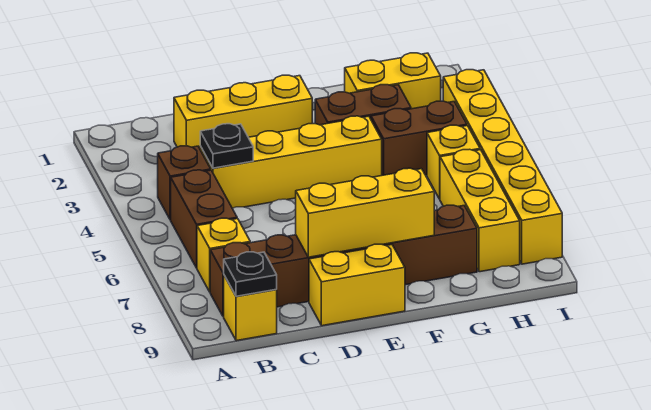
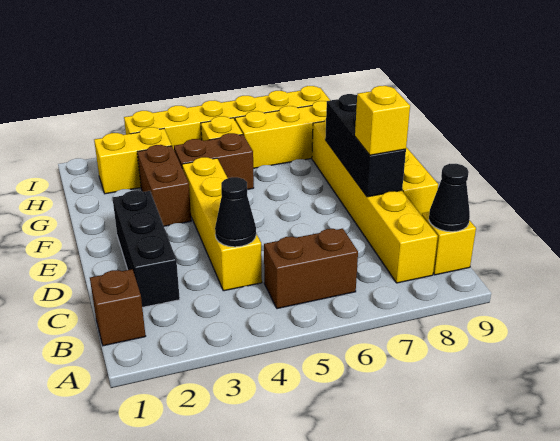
brown 1x1 brick [158,146,211,220] -> brown 1x1 brick moved to [90,269,146,346]
yellow 1x1 brick [197,218,250,292] -> yellow 1x1 brick moved to [355,86,410,155]
brown 1x6 brick [210,205,477,316] -> yellow 1x6 brick [312,120,438,283]
black 1x1 plate [224,252,277,296] -> black 1x1 cone [429,164,470,232]
yellow 1x3 brick [174,75,312,148] -> black 1x3 brick [113,190,180,307]
black 1x1 plate [200,124,253,168] -> black 1x1 cone [215,177,256,247]
yellow 1x3 brick [296,168,434,257] -> black 1x3 brick [325,94,406,197]
yellow 1x2 brick [345,53,441,109] -> yellow 1x2 brick turned to [94,127,172,194]
brown 1x2 brick [371,101,467,175] -> brown 1x2 brick turned to [174,133,254,190]

